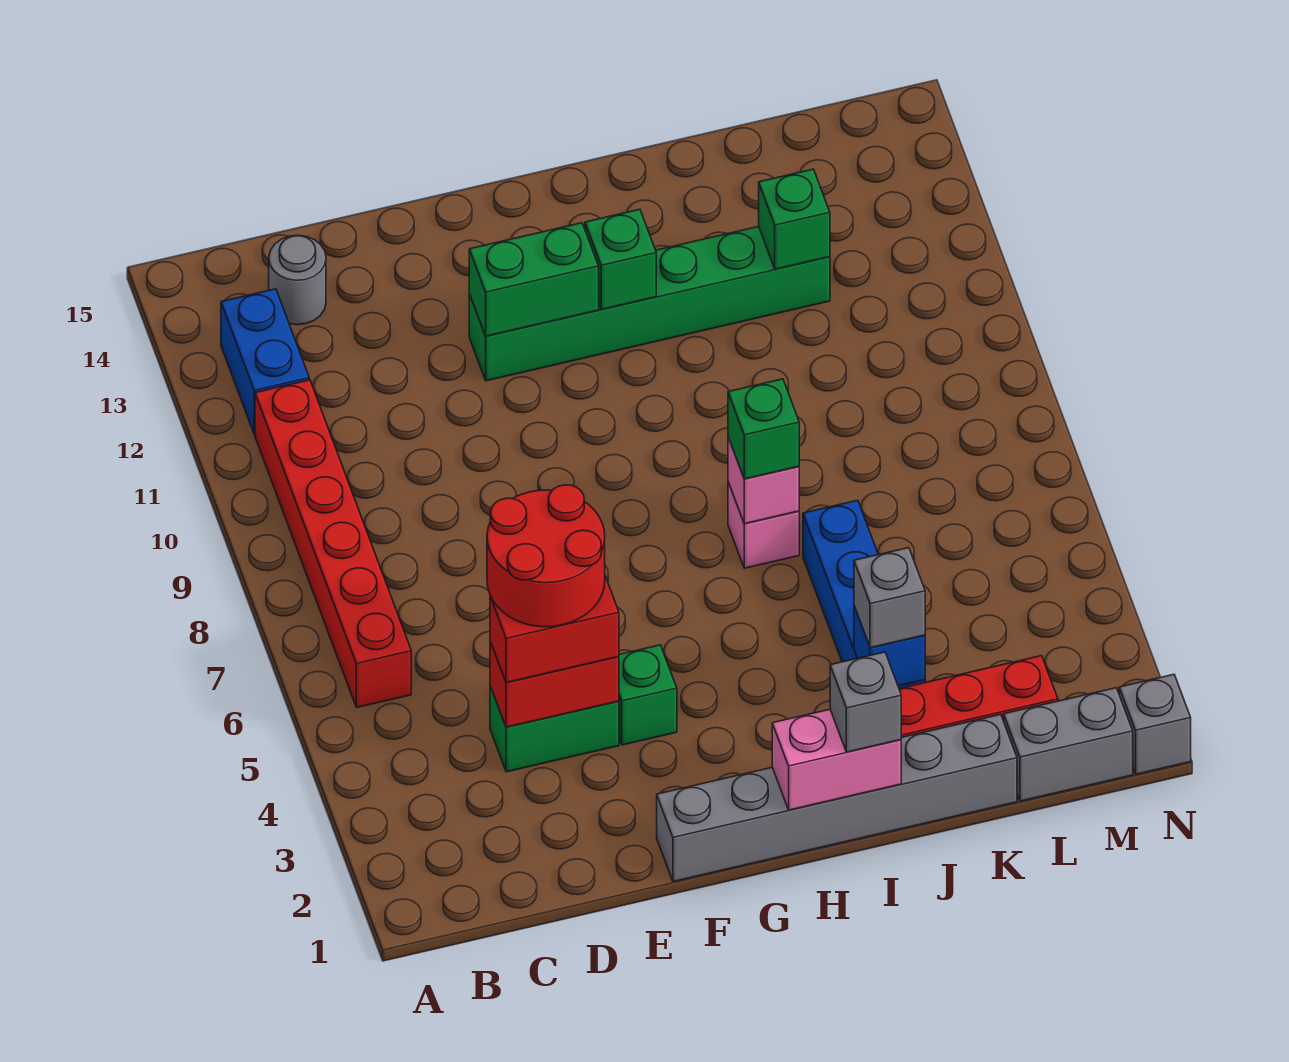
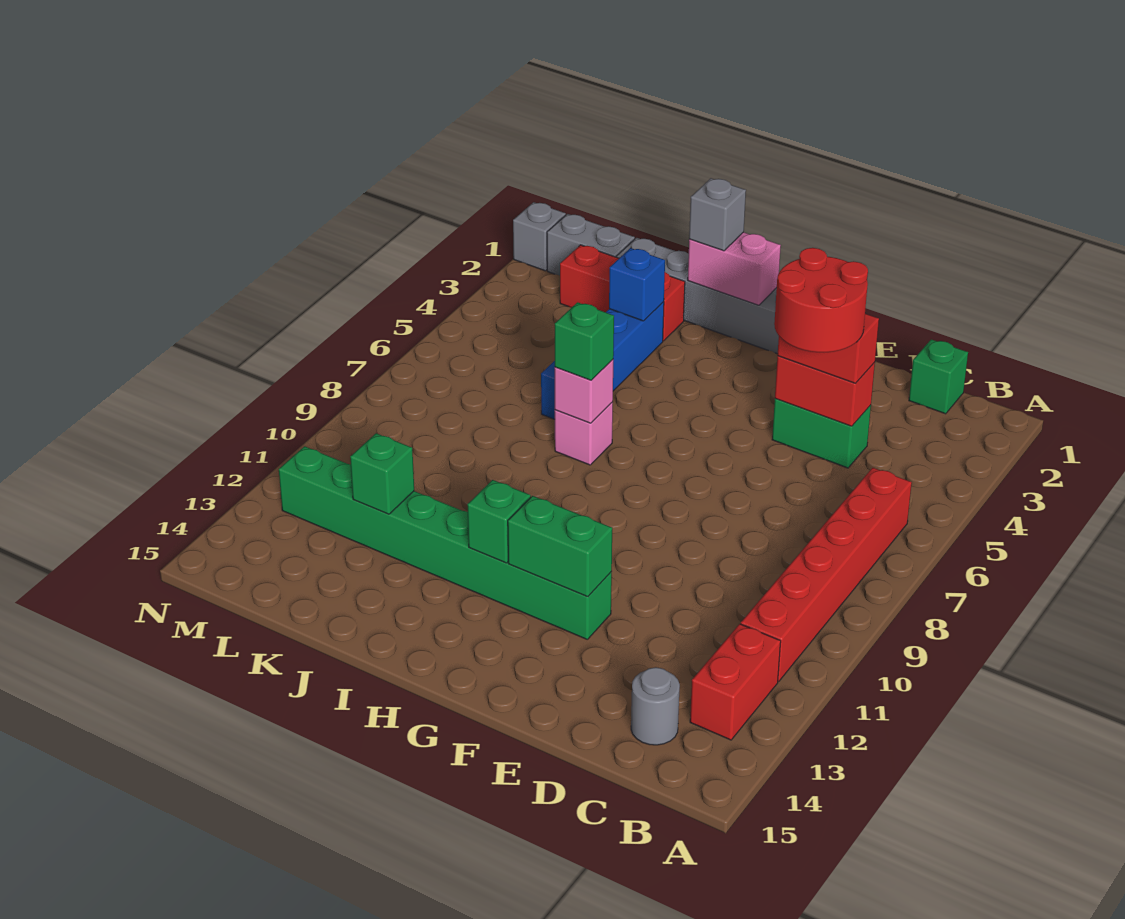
blue 1x2 brick [221,289,309,434] -> red 1x2 brick [690,624,781,740]
green 1x1 brick [619,645,677,745] -> green 1x1 brick moved to [909,339,968,414]
green 1x6 brick [469,227,830,381] -> green 1x8 brick [279,446,612,639]
grey 1x1 brick [854,548,925,648] -> none

